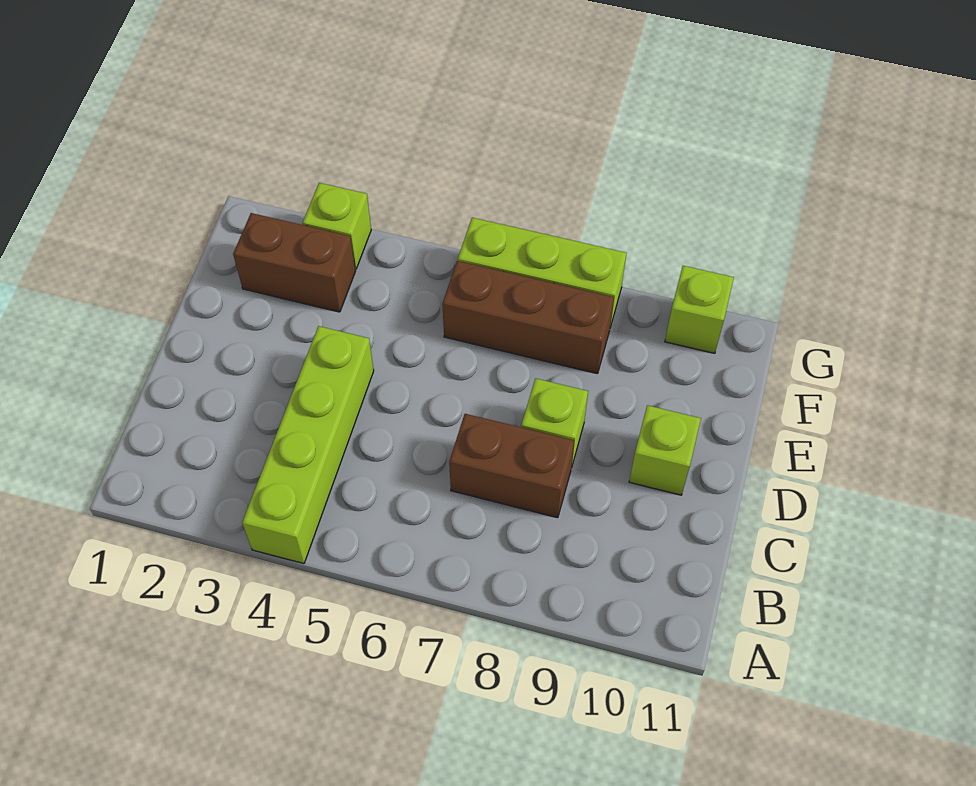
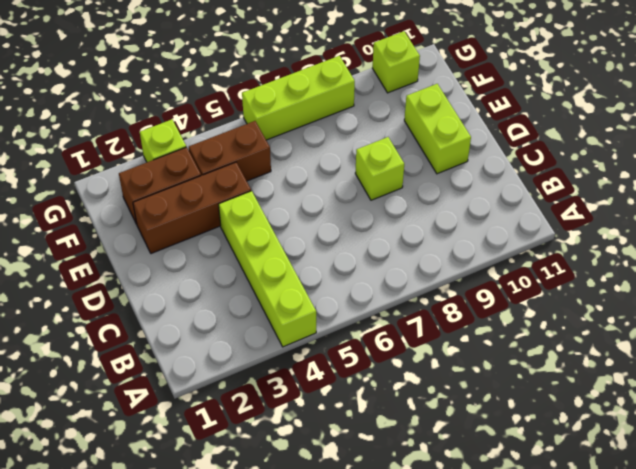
brown 1x2 brick [449,414,574,518] -> brown 1x2 brick moved to [189,121,271,181]
lime 1x1 brick [629,405,701,495] -> lime 1x2 brick [404,84,471,174]
brown 1x3 brick [442,261,614,374] -> brown 1x3 brick moved to [133,162,251,254]

